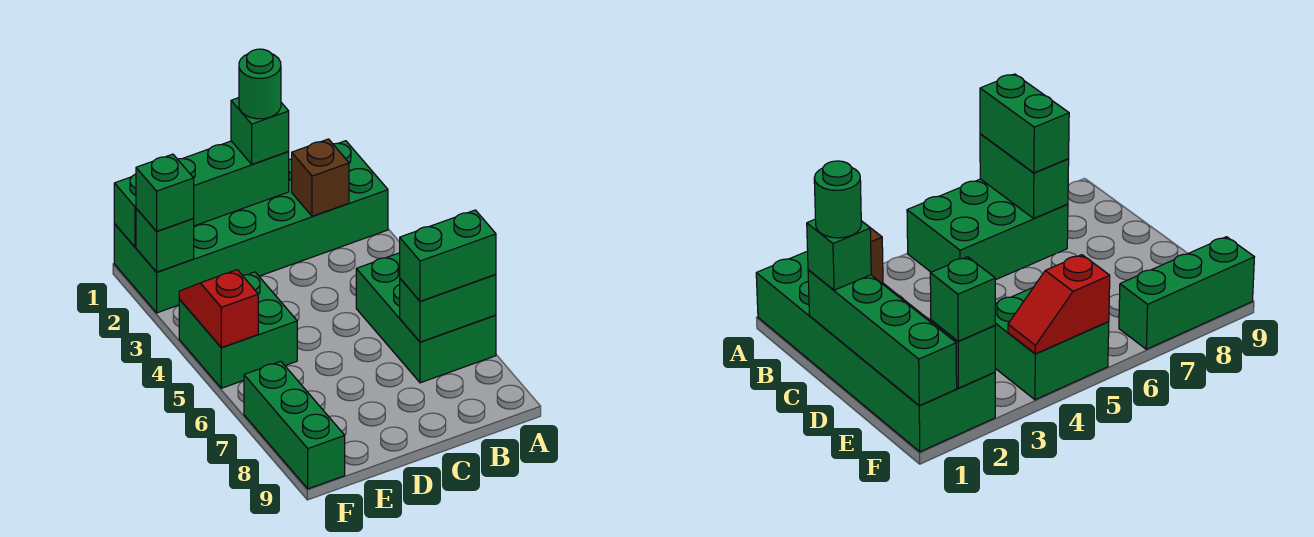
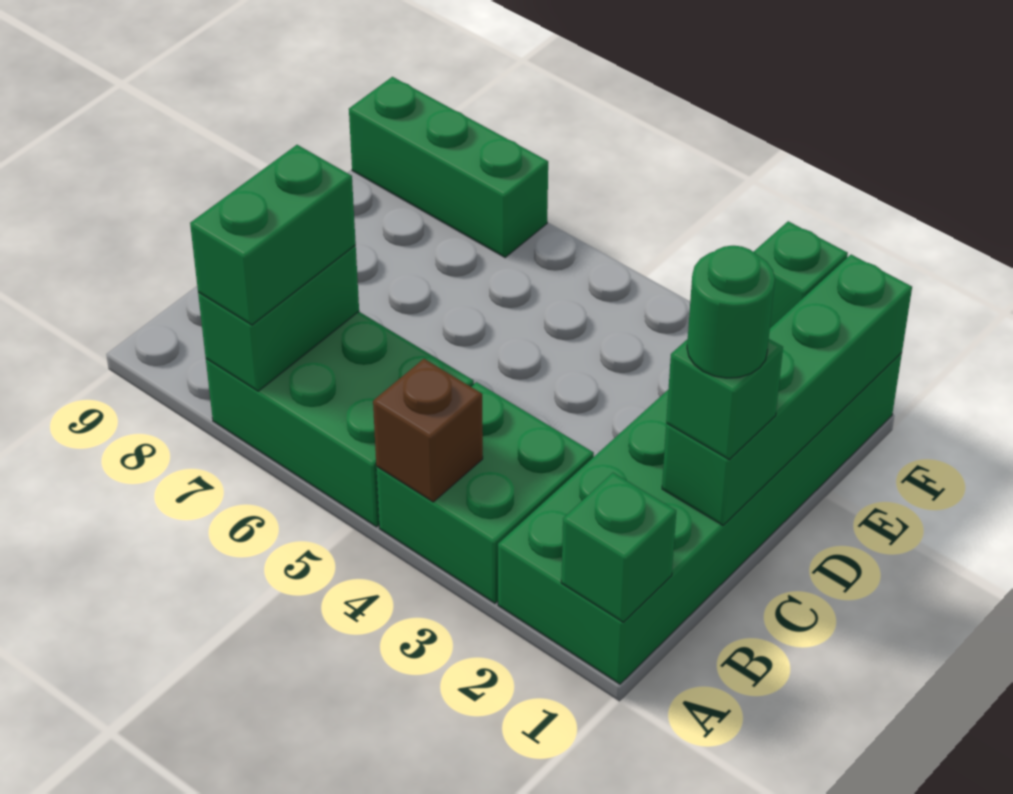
brown 1x1 brick [292,139,349,216] -> brown 1x1 brick moved to [373,359,483,502]
green 2x2 brick [179,272,297,388] -> green 2x2 brick moved to [376,382,594,603]
green 1x1 brick [136,154,194,231] -> green 1x1 brick moved to [561,473,676,622]
red 1x2 slope [179,270,258,348] -> none

